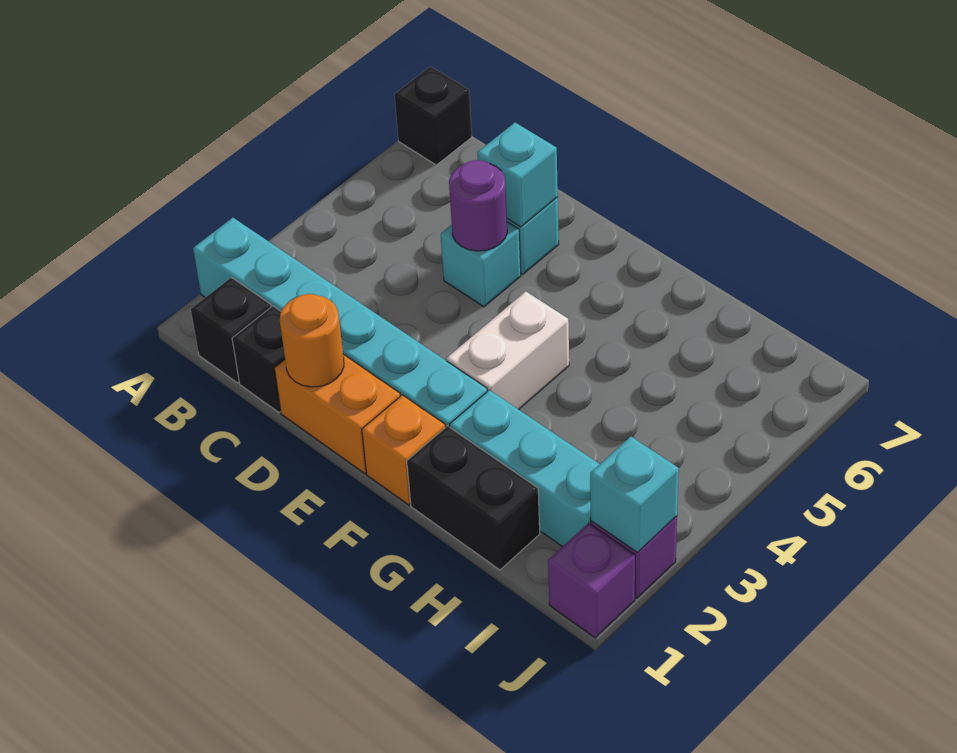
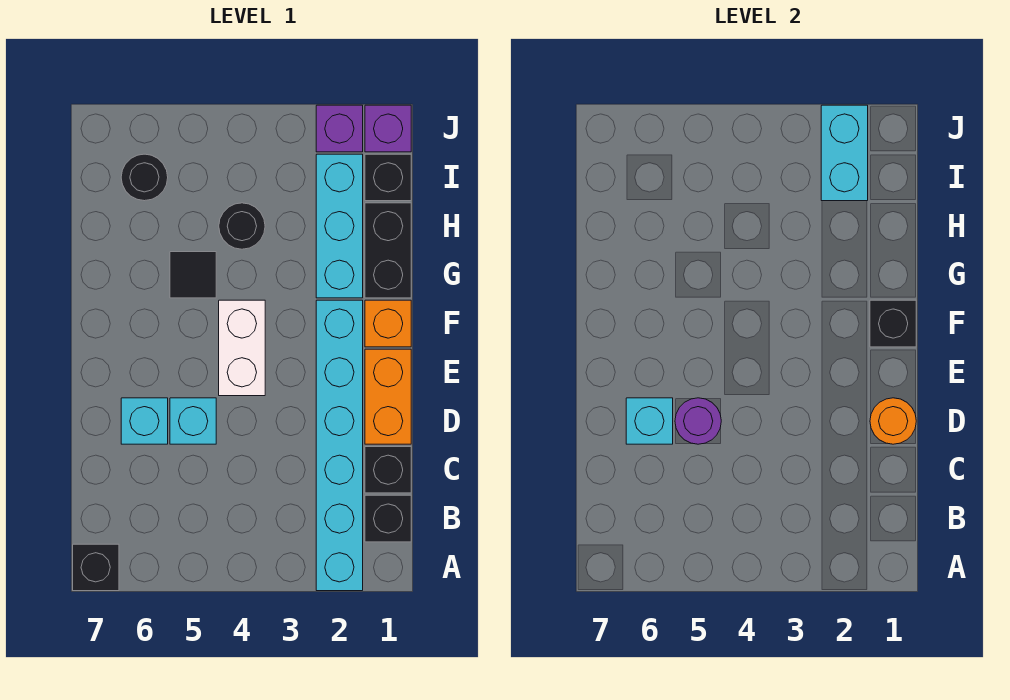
none -> black 1x1 brick [870,300,916,347]
white 1x2 brick [446,291,569,409] -> white 1x2 brick turned to [219,300,265,396]
none -> black 1x1 tile [170,252,216,298]
none -> black 1x1 round brick [219,203,265,249]
none -> black 1x1 brick [365,154,411,201]
none -> black 1x1 round brick [121,154,168,201]
cyan 1x1 brick [590,437,679,552] -> cyan 1x2 brick [821,105,868,201]

